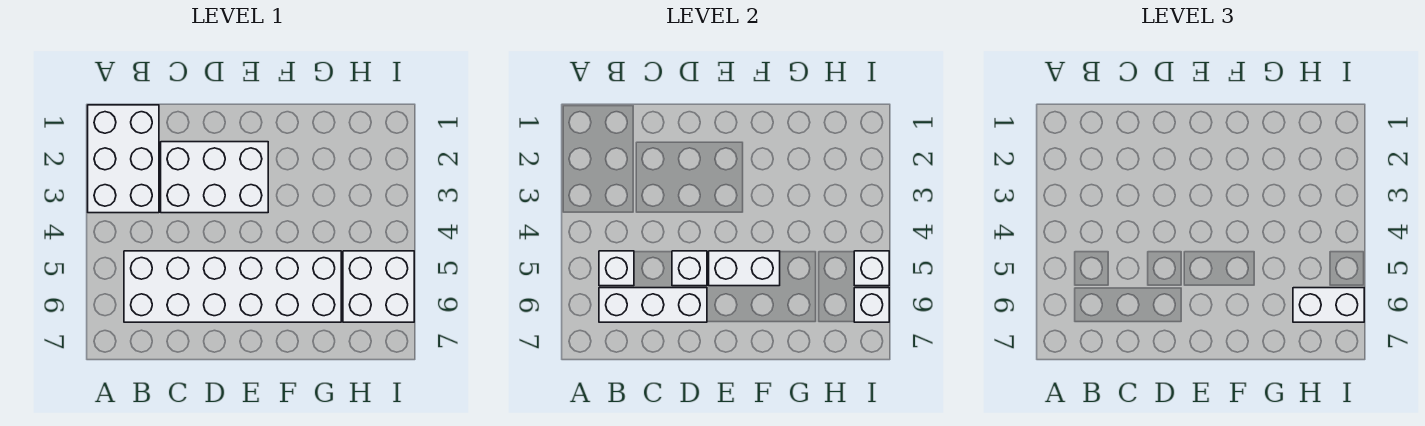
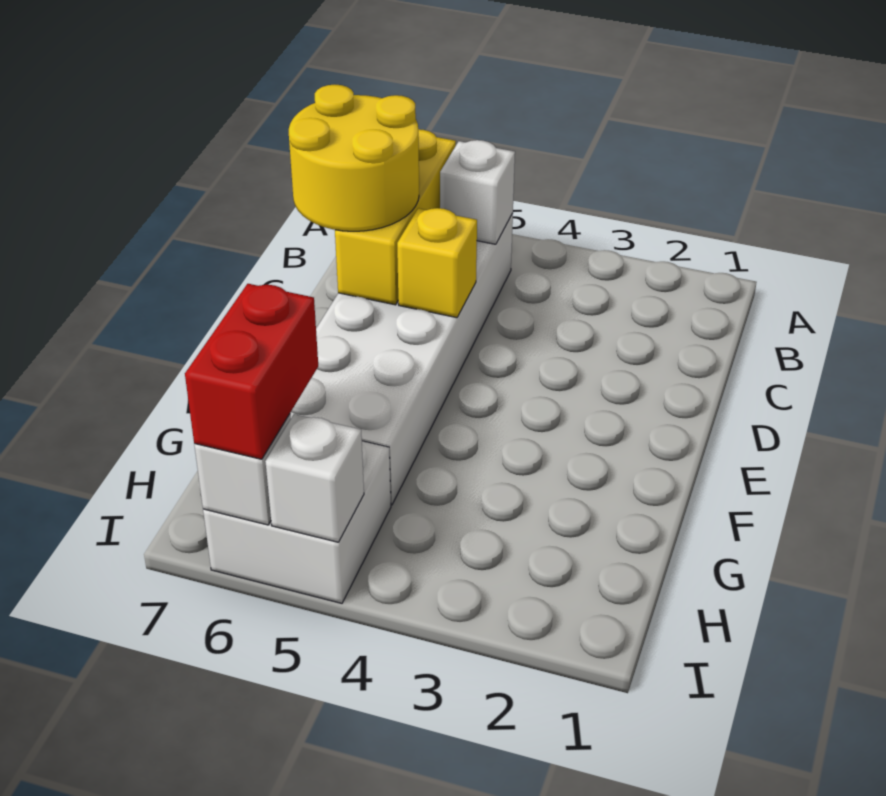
white 2x3 brick [88,105,159,213] -> none
white 1x3 brick [599,288,707,322] -> yellow 1x3 brick [335,129,456,305]
white 2x3 brick [161,142,268,213] -> none
none -> yellow 2x2 round brick [289,84,419,231]
white 1x1 brick [672,251,707,286] -> yellow 1x1 brick [397,208,477,318]
white 1x2 brick [709,251,780,286] -> none
white 1x2 brick [1293,288,1364,322] -> red 1x2 brick [185,284,318,459]

